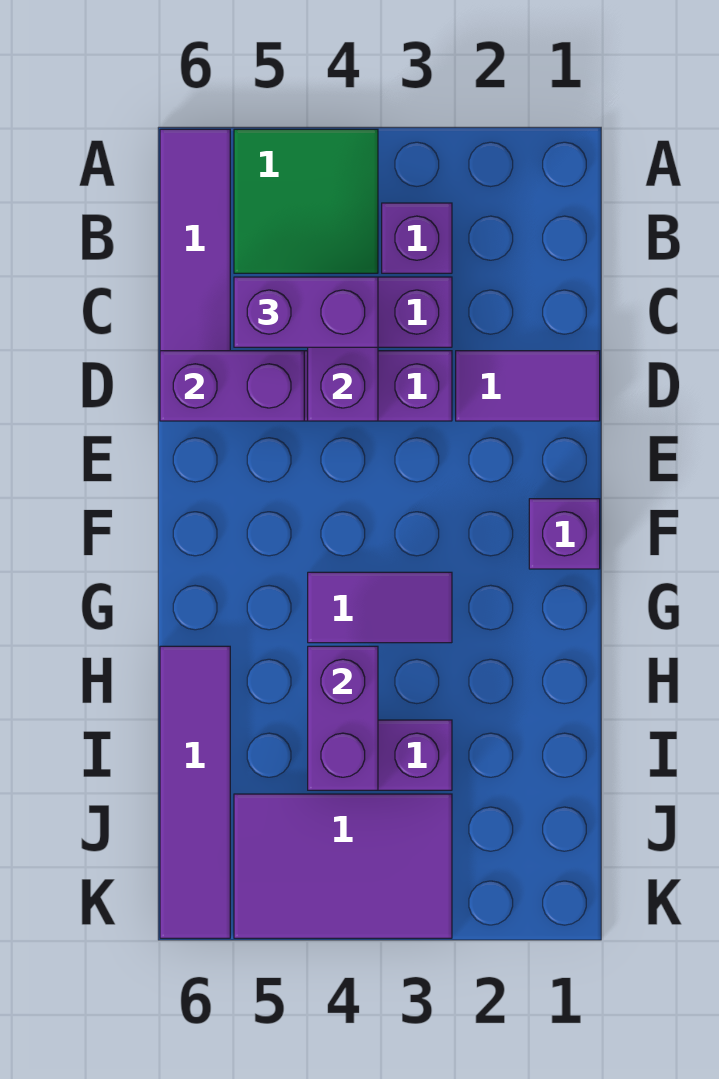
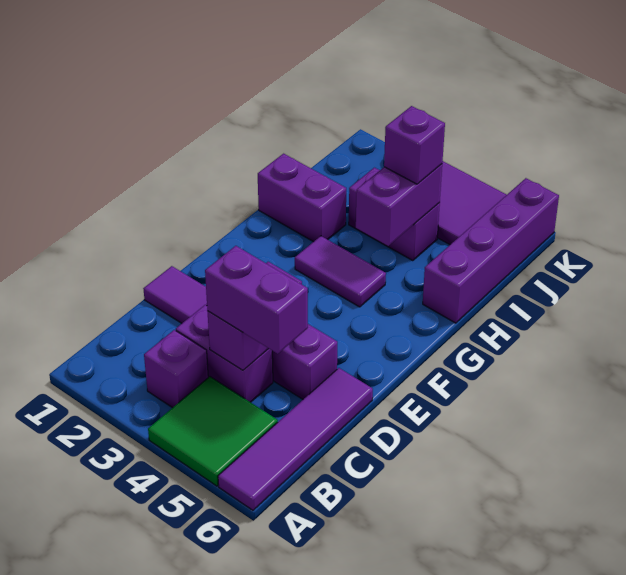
purple 1x2 brick [160,351,304,421] -> purple 1x2 brick moved to [258,154,346,242]
purple 1x1 brick [529,499,600,569] -> purple 1x1 brick moved to [384,106,445,184]
purple 1x4 tile [160,646,230,938] -> purple 1x4 brick [423,178,559,323]

